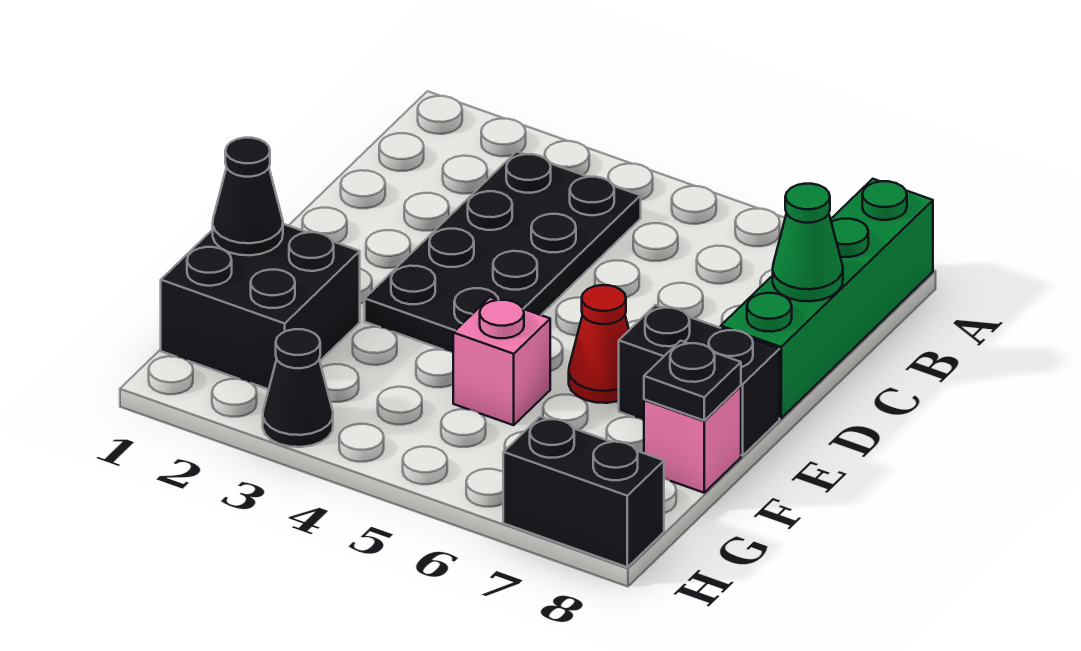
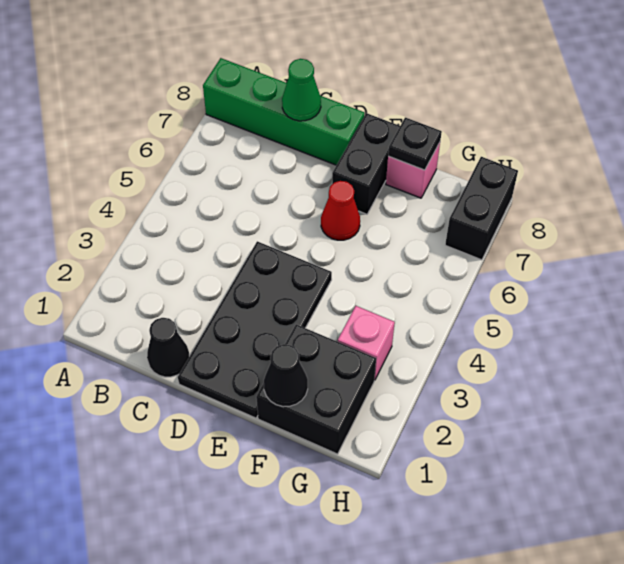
black 2x4 plate [365,152,641,353] -> black 2x4 plate turned to [178,241,332,418]
pink 1x1 brick [453,297,550,425] -> pink 1x1 brick moved to [337,306,395,380]
black 1x1 cone [263,329,333,447] -> black 1x1 cone moved to [147,318,189,377]

